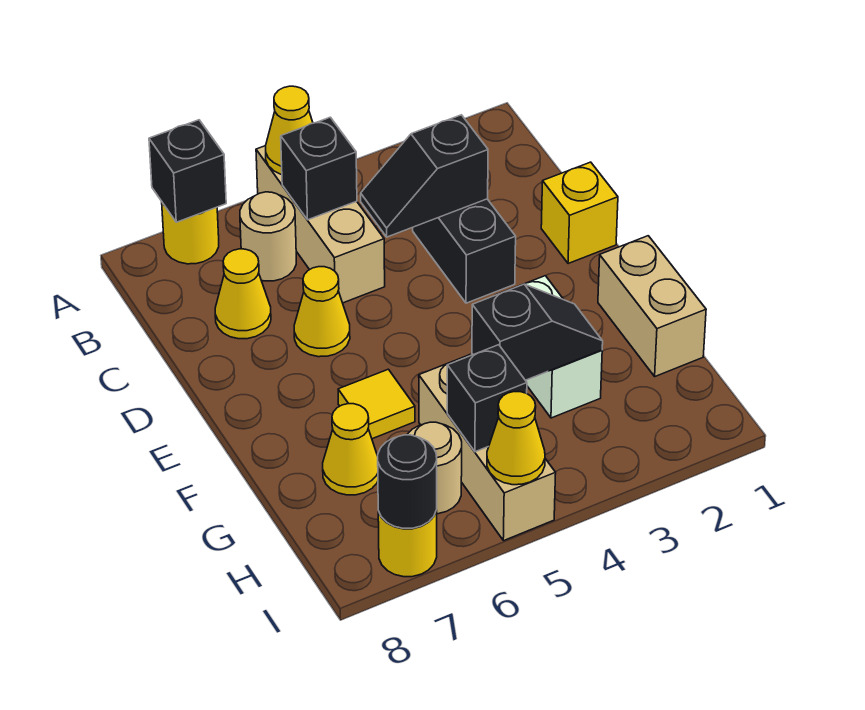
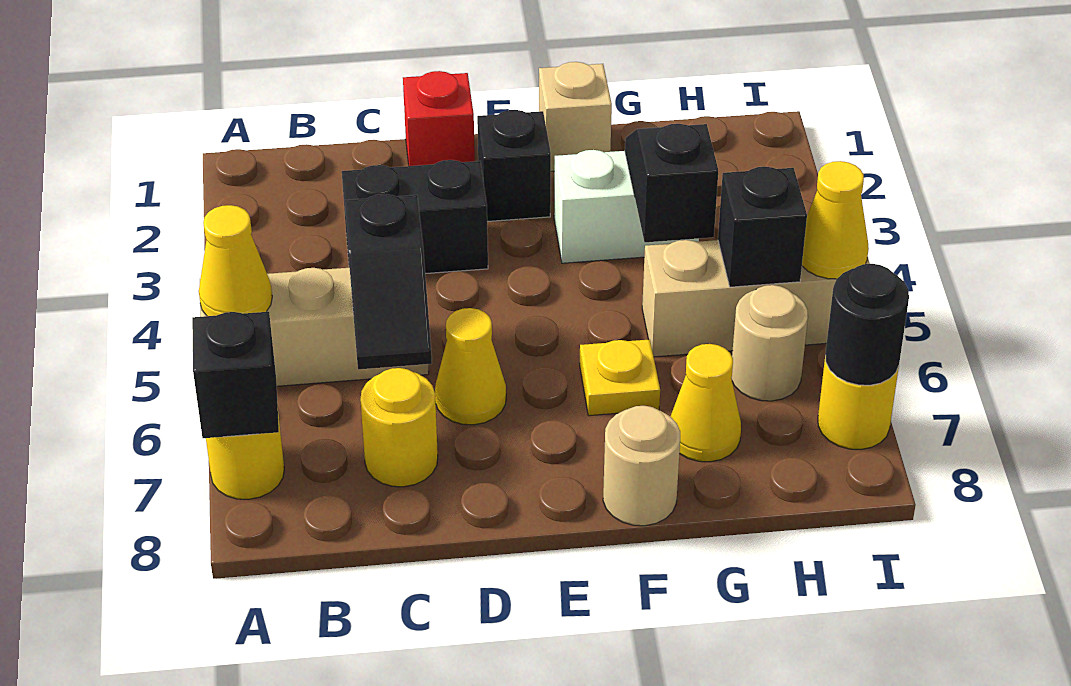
black 1x1 brick [281,117,357,220] -> black 1x1 brick moved to [477,110,551,222]
tan 1x1 round brick [240,192,296,281] -> tan 1x1 round brick moved to [603,406,680,526]
black 1x2 slope [361,115,488,237] -> black 1x2 slope moved to [345,194,432,369]
yellow 1x1 cone [215,249,271,339] -> yellow 1x1 round brick [360,368,438,487]
yellow 1x1 brick [541,162,618,264] -> red 1x1 brick [403,71,475,166]
tan 1x2 brick [598,236,706,376] -> tan 1x1 brick [539,62,612,171]
yellow 1x1 tile [338,369,415,439] -> yellow 1x1 plate [580,339,660,416]

